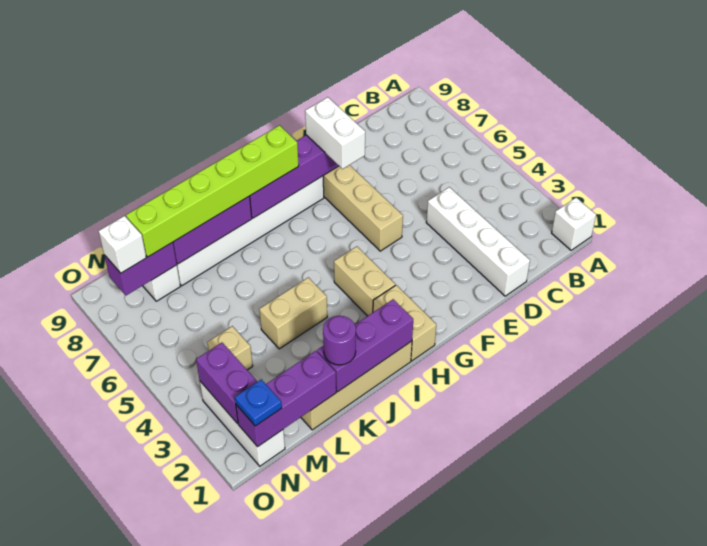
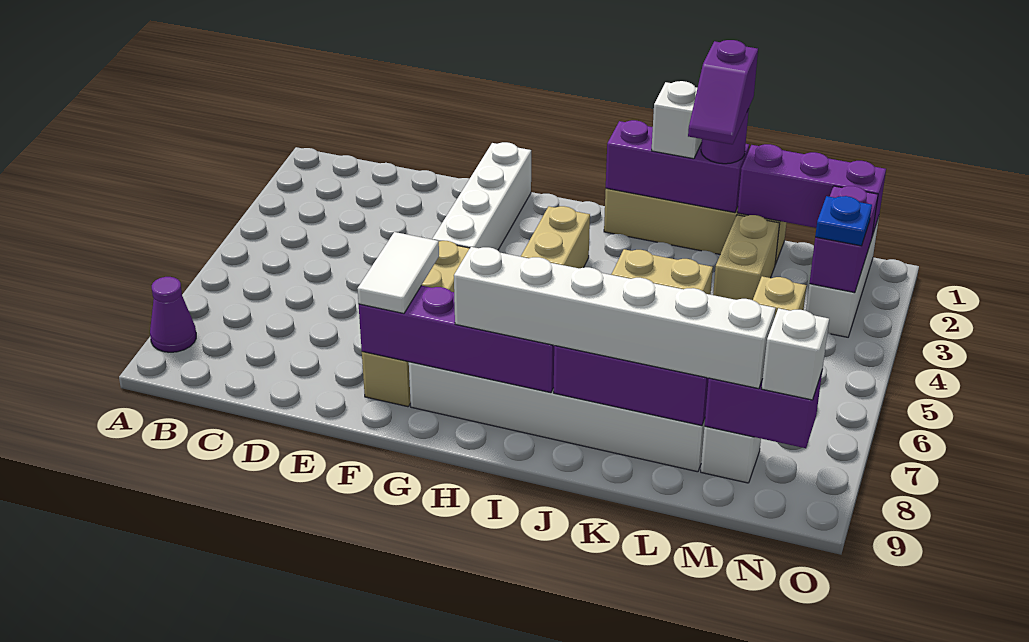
white 1x1 brick [552,198,596,250] -> white 1x1 brick moved to [651,81,702,159]
none -> purple 1x1 cone [150,277,196,352]
white 1x4 brick [426,187,530,296] -> white 1x4 brick moved to [432,142,531,250]
white 1x2 brick [305,97,365,169] -> white 1x2 tile [357,232,439,313]
tan 1x2 brick [373,285,436,361] -> tan 1x2 brick moved to [713,215,780,300]
lime 1x6 brick [126,125,299,257] -> white 1x6 brick [454,247,776,389]
none -> purple 1x2 slope [688,40,758,144]
blue 1x1 plate [235,379,282,426] -> blue 1x1 plate moved to [815,196,872,246]

